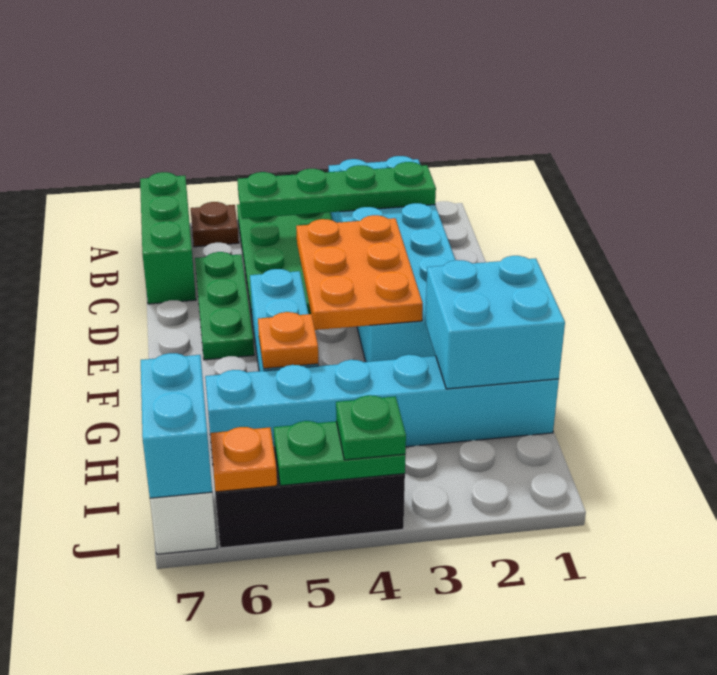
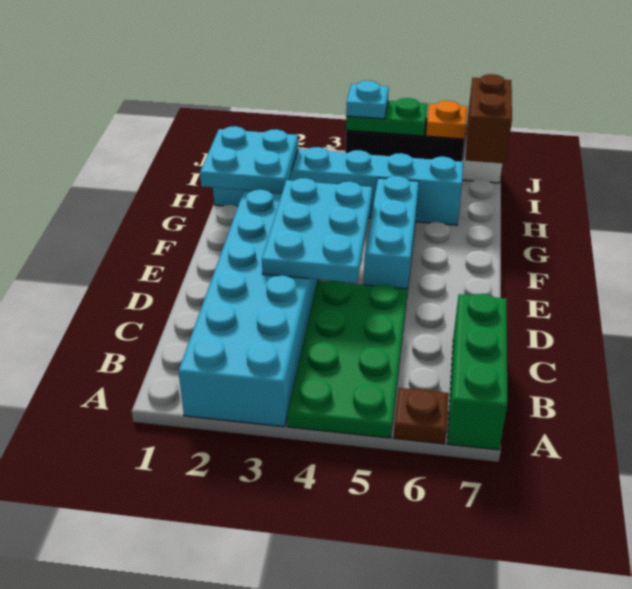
green 1x4 plate [238,162,436,219] -> none
green 1x3 plate [195,252,254,360] -> none
orange 2x3 plate [296,215,423,330] -> cyan 2x3 plate [262,178,372,283]
cyan 2x2 brick [425,256,565,389] -> cyan 2x2 plate [200,126,298,193]
orange 1x1 plate [258,312,318,369] -> none
cyan 1x2 brick [141,353,212,498] -> brown 1x2 brick [466,74,512,163]
green 1x1 plate [336,395,406,460] -> cyan 1x1 plate [346,81,389,119]

